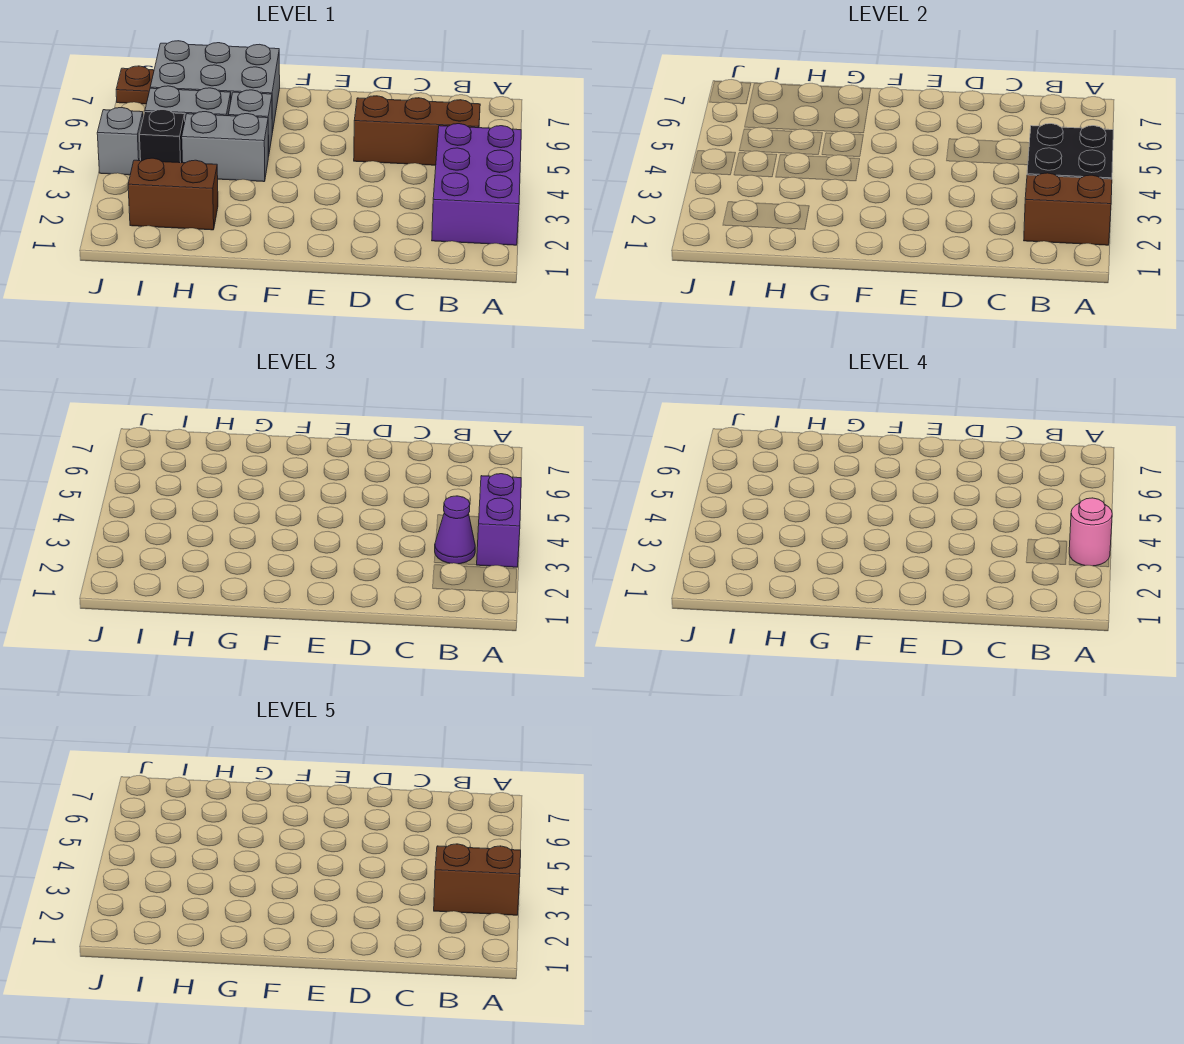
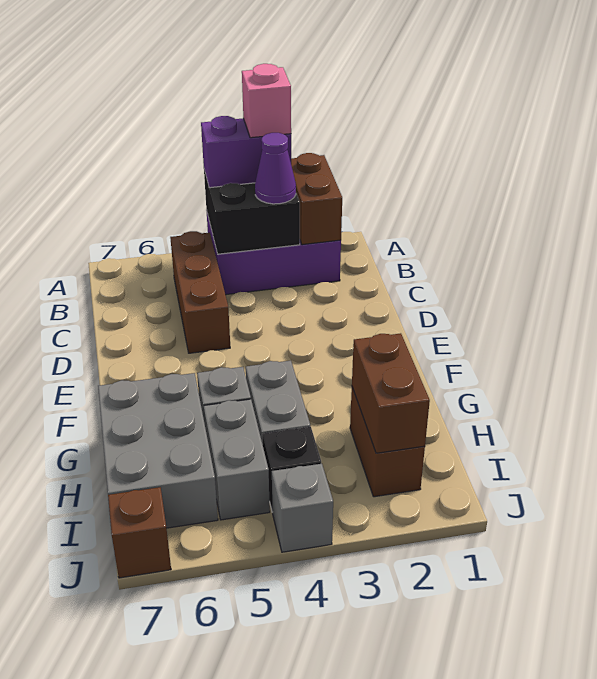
pink 1x1 round brick [1069,498,1112,566] -> pink 1x1 brick [242,64,291,138]
brown 1x2 brick [434,844,521,915] -> brown 1x2 brick moved to [352,333,430,453]
brown 1x1 plate [116,66,154,104] -> brown 1x1 brick [108,487,171,578]

